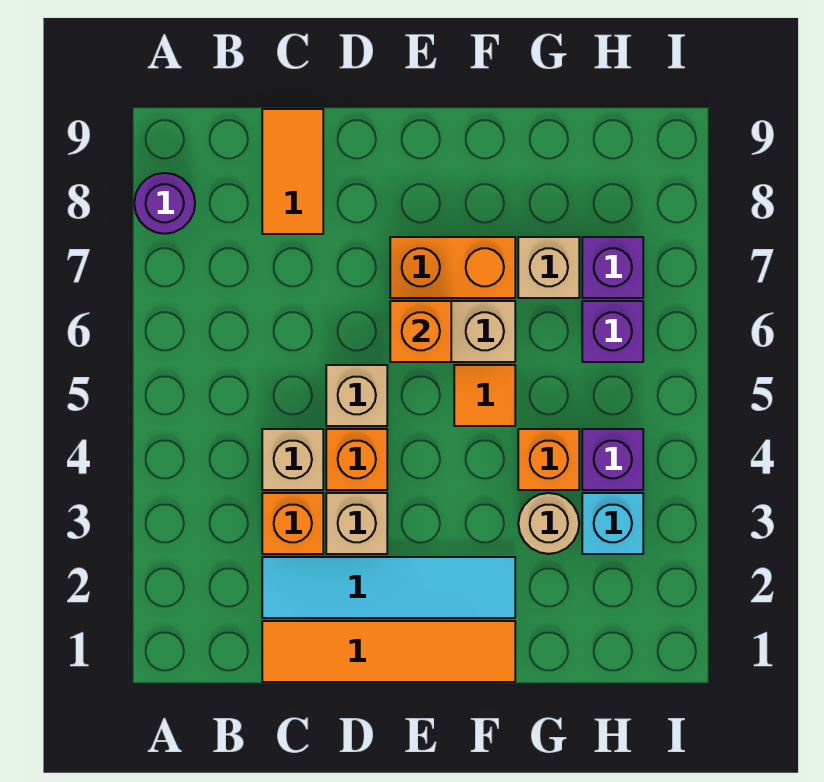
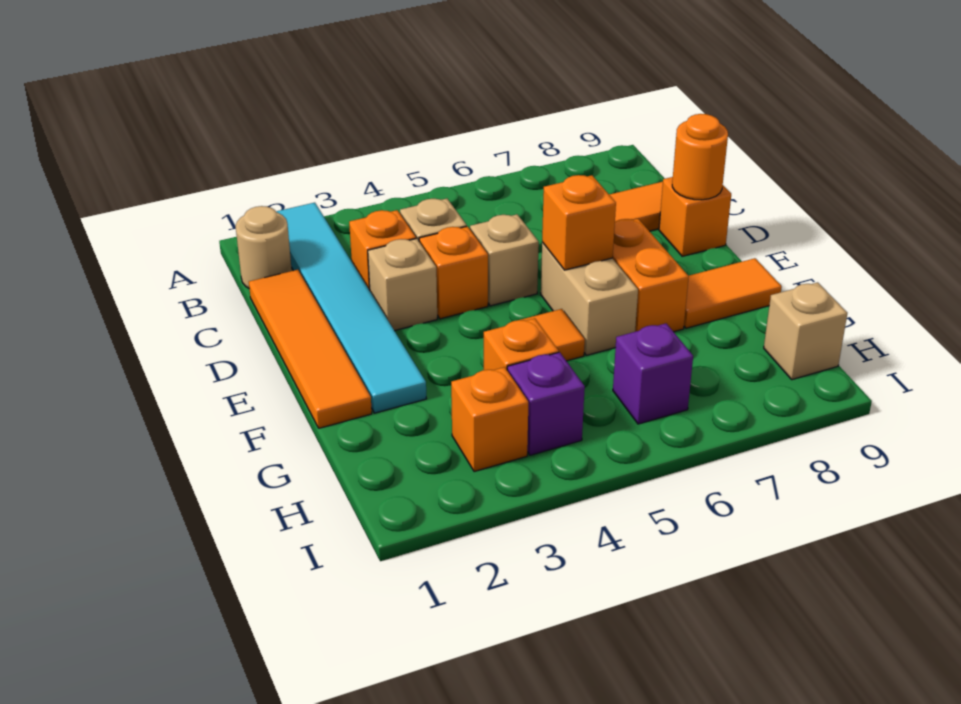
purple 1x1 round brick [134,173,195,234] -> none
cyan 1x4 tile [262,557,515,618] -> cyan 1x6 tile [276,203,426,413]
none -> orange 1x1 brick [659,177,731,256]
none -> orange 1x1 round brick [672,114,728,200]
none -> orange 1x2 tile [684,258,782,328]
tan 1x1 round brick [518,493,579,554] -> tan 1x1 round brick moved to [236,206,292,288]
tan 1x1 brick [518,237,579,298] -> tan 1x1 brick moved to [764,282,847,380]
cyan 1x1 brick [582,493,643,554] -> orange 1x1 brick [451,367,528,472]
purple 1x1 brick [582,237,643,298] -> none

